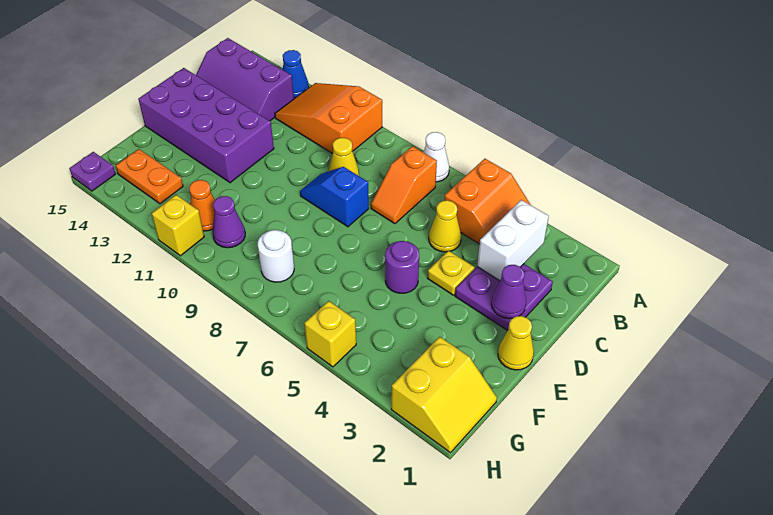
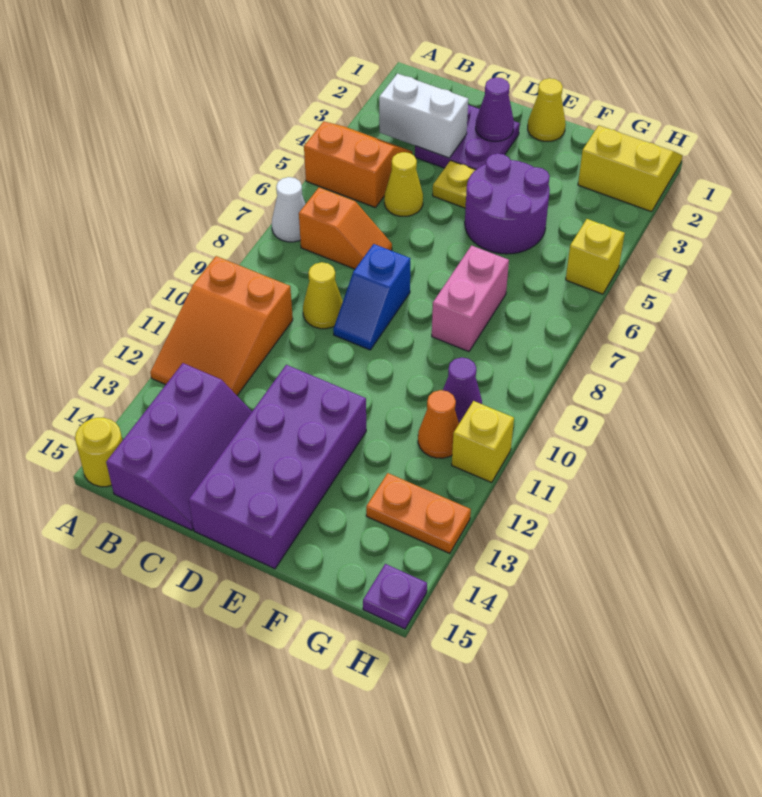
blue 1x1 cone [282,50,309,98] -> none
none -> yellow 1x1 round brick [75,418,122,487]
purple 1x1 round brick [385,241,419,293] -> purple 2x2 round brick [465,153,550,254]
none -> pink 1x2 brick [432,246,509,352]
white 1x1 round brick [258,230,294,282] -> none
orange 1x2 plate [116,149,183,204] -> orange 1x2 plate turned to [366,473,471,553]

